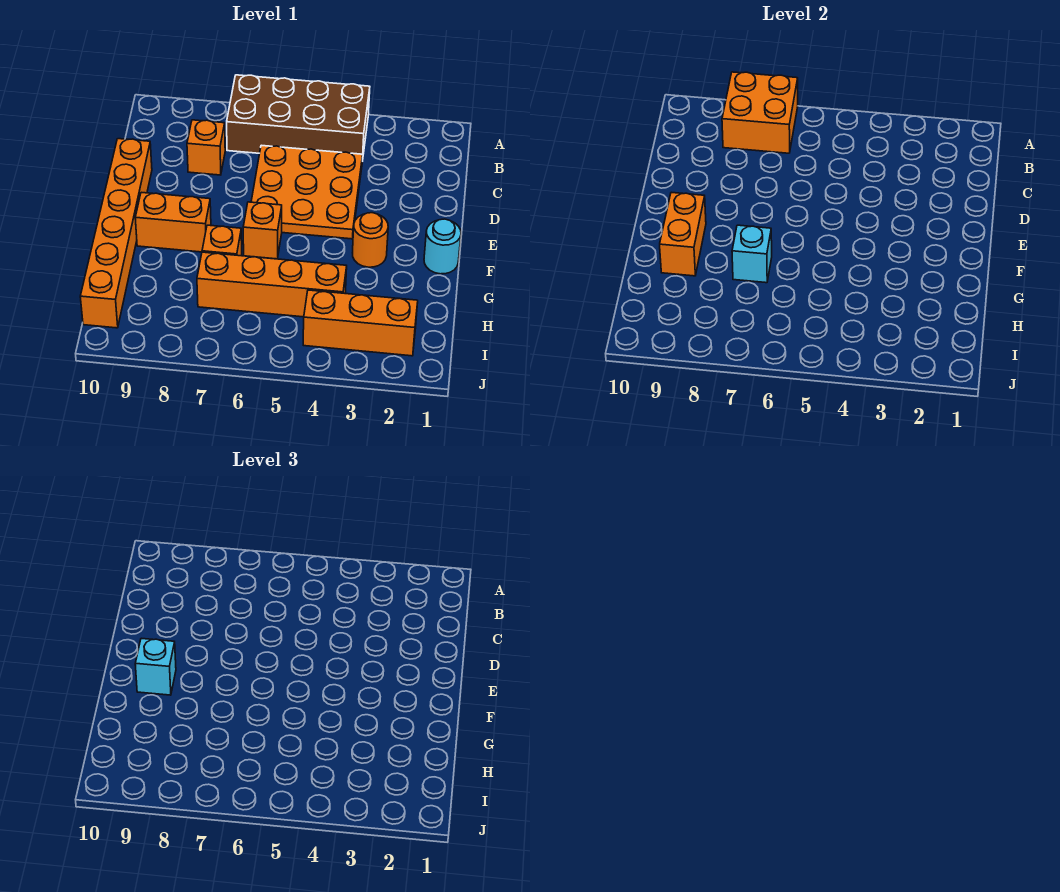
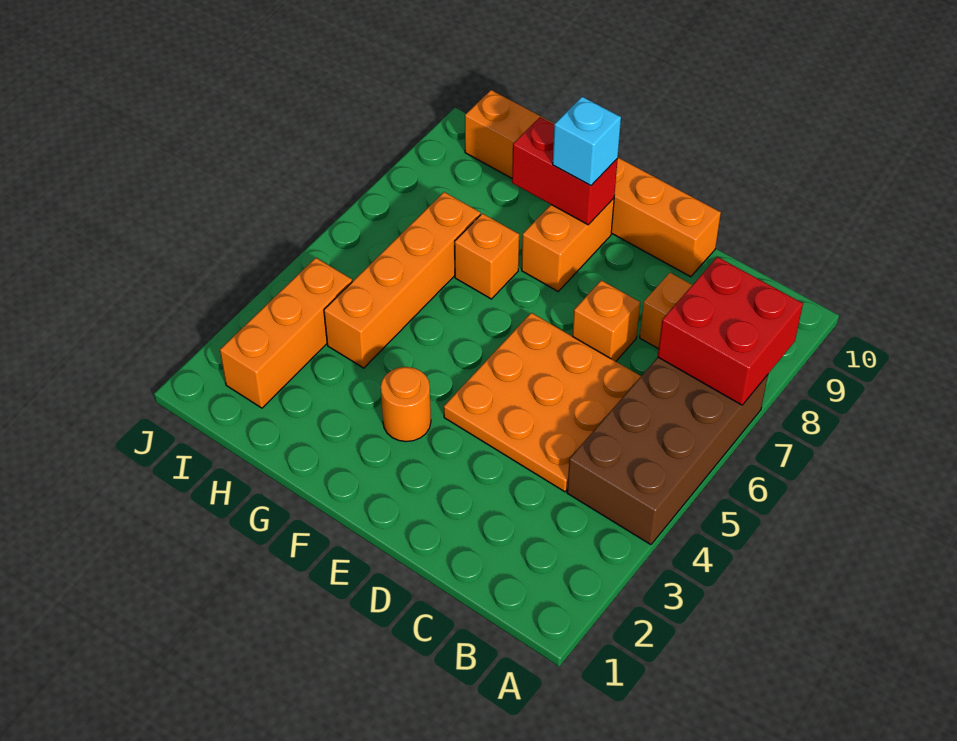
orange 2x2 brick [722,72,798,153] -> red 2x2 brick [658,257,803,405]
cyan 1x1 round brick [424,219,461,274] -> none
orange 1x1 brick [243,202,282,259] -> orange 1x1 brick moved to [572,280,640,361]
orange 1x2 brick [660,192,706,276] -> red 1x2 brick [512,117,618,225]
cyan 1x1 brick [732,225,772,283] -> none

